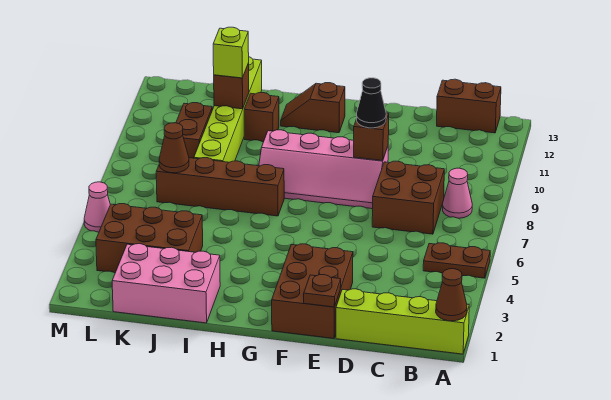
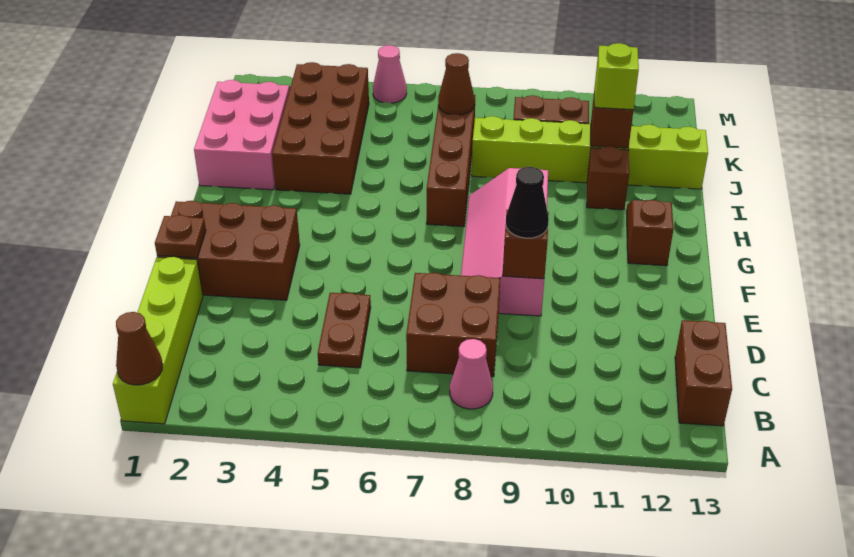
brown 1x2 plate [423,243,490,278] -> brown 1x2 plate moved to [318,293,371,368]
brown 2x3 brick [96,204,203,273] -> brown 2x4 brick [272,62,369,194]

